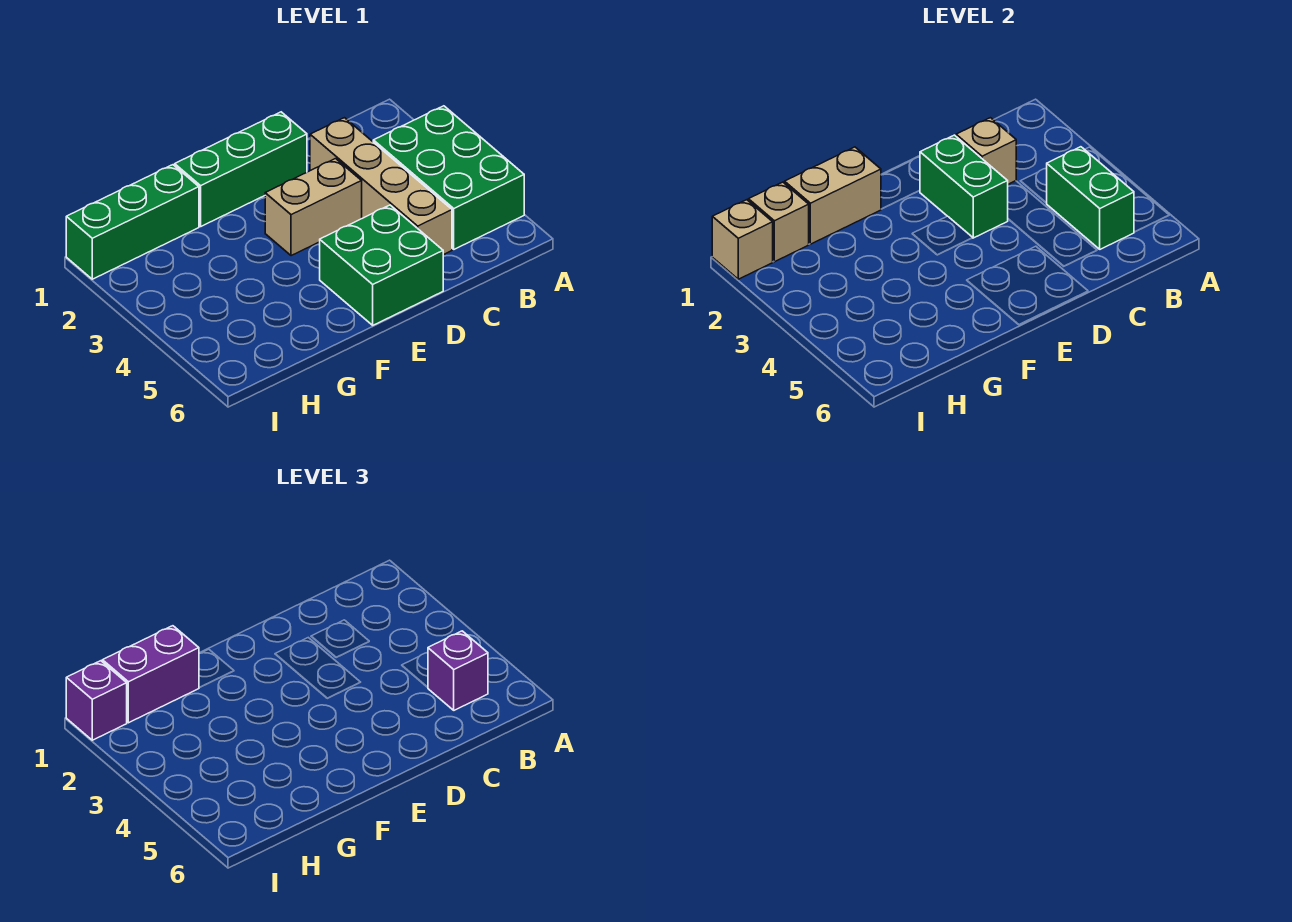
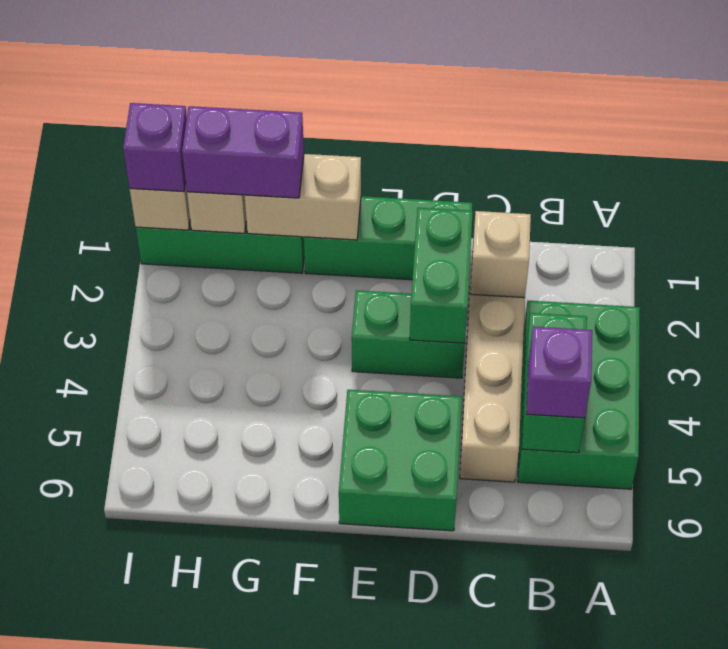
tan 1x2 brick [265,159,362,256] -> green 1x2 brick [352,290,465,378]

